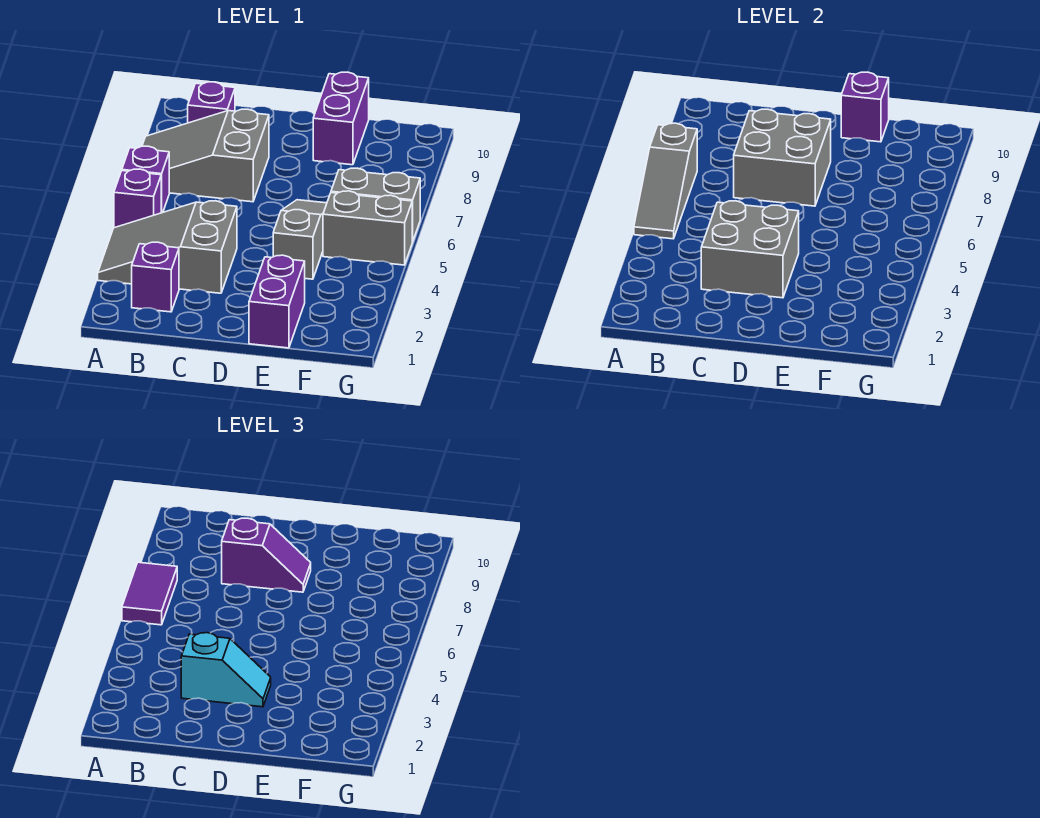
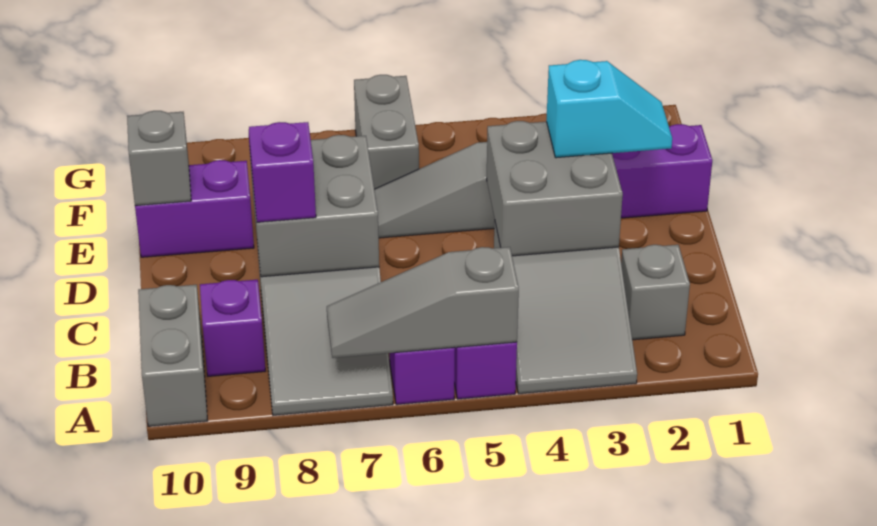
grey 1x3 slope [634,123,697,239] -> grey 1x3 slope turned to [327,247,519,358]
purple 1x2 tile [122,562,177,625] -> none
purple 1x1 brick [132,242,179,312] -> grey 1x1 brick [621,245,690,340]
cyan 1x2 slope [181,633,271,707] -> cyan 1x2 slope turned to [546,60,672,158]
purple 1x1 brick [841,72,889,142] -> grey 1x1 brick [127,111,191,206]
grey 1x2 brick [323,191,412,265] -> grey 1x2 brick moved to [138,285,207,426]

